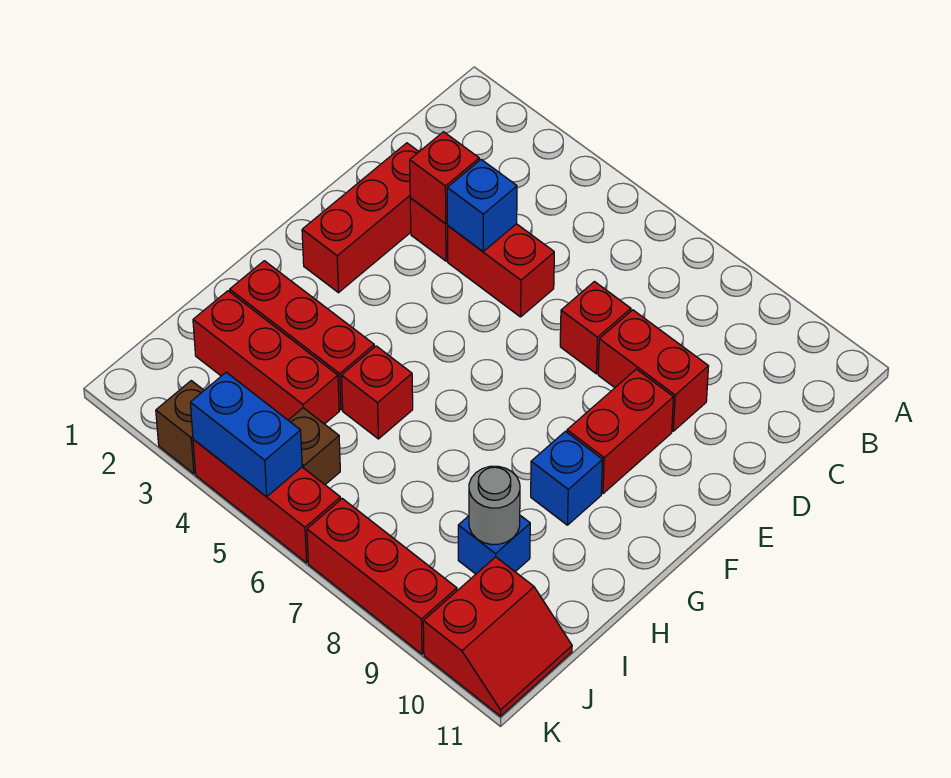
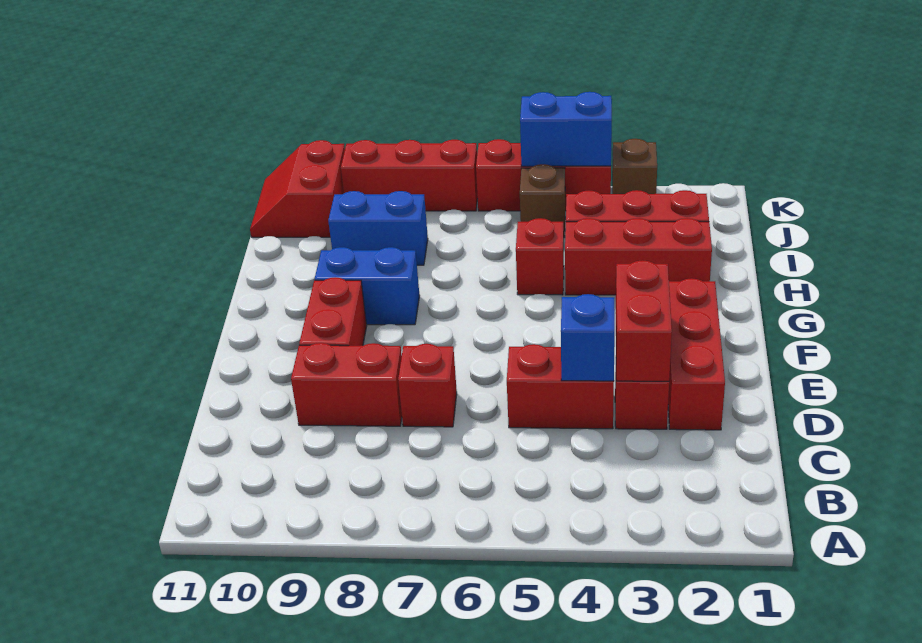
red 1x1 brick [410,132,479,224] -> red 1x2 brick [615,260,672,381]
blue 1x1 brick [531,431,602,525] -> blue 1x2 brick [315,247,420,325]
blue 1x1 brick [458,516,530,574] -> blue 1x2 brick [328,191,428,265]
grey 1x1 round brick [469,466,520,545] -> none

